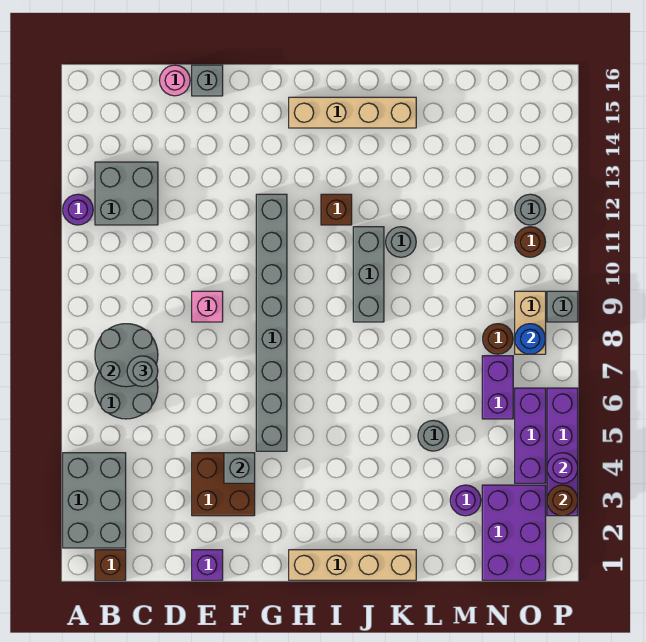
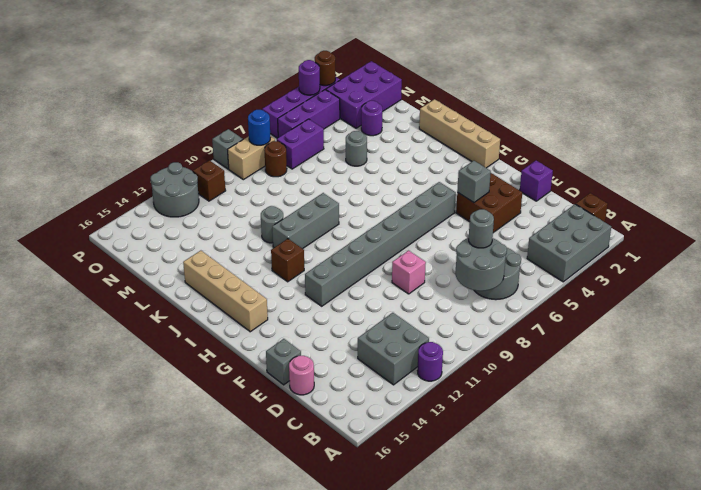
brown 1x1 round brick [515,227,545,257] -> brown 1x1 brick [193,160,226,201]
grey 1x1 round brick [515,194,546,225] -> grey 2x2 round brick [150,162,199,217]

